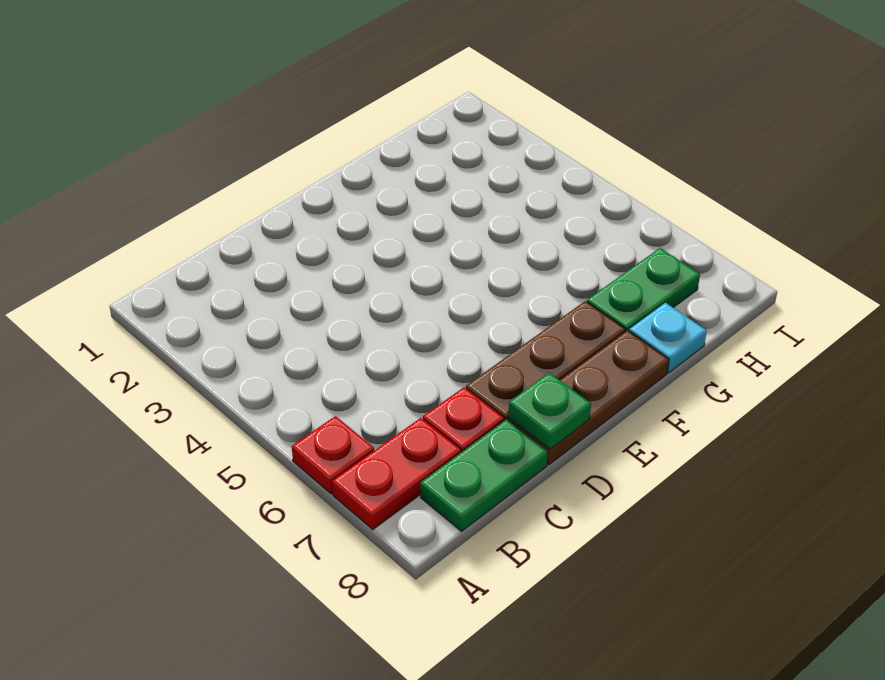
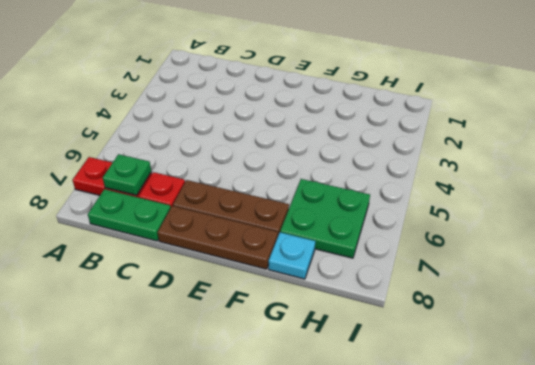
red 1x1 plate [292,416,374,494] -> none
green 1x1 plate [508,373,591,449] -> green 1x1 plate moved to [103,154,151,195]
green 1x2 plate [587,248,700,332] -> green 2x2 plate [280,179,370,258]

